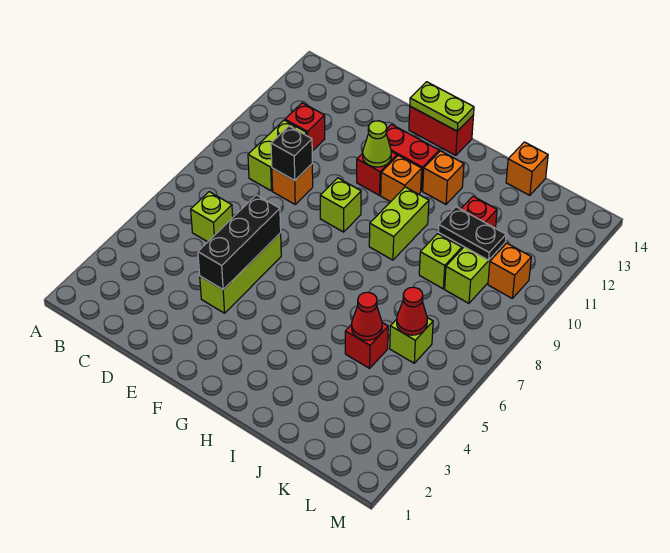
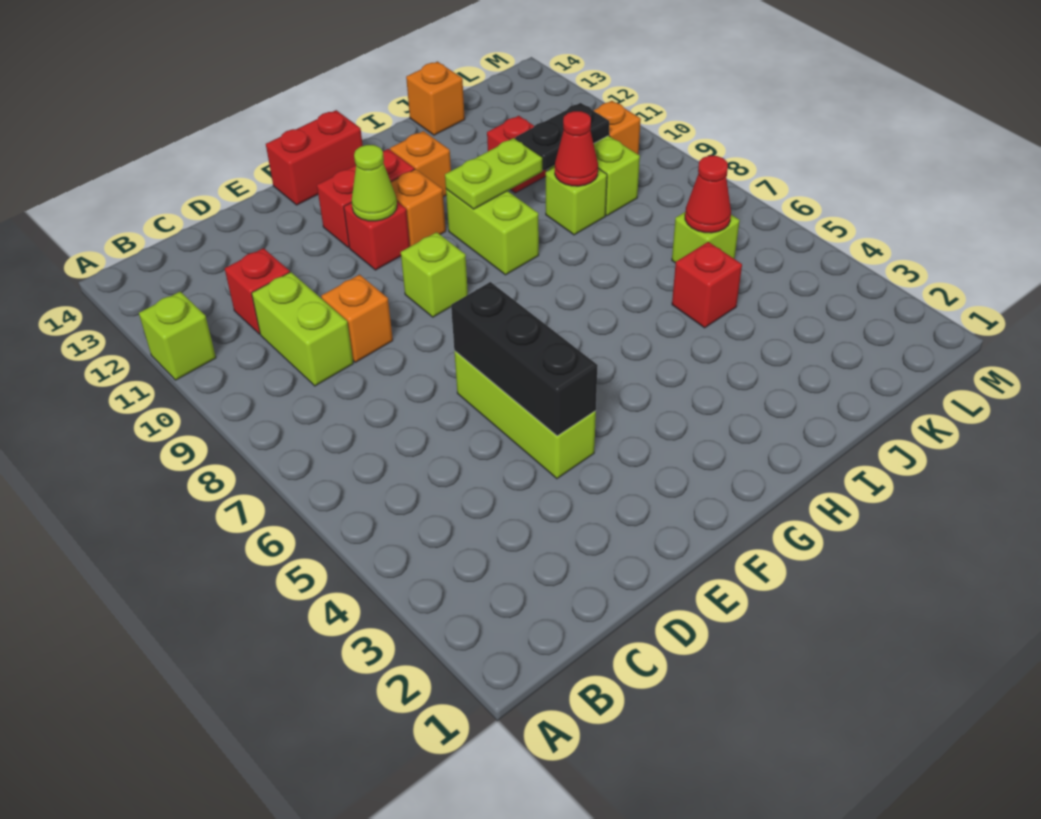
lime 1x1 brick [191,192,233,242] -> lime 1x1 brick moved to [139,292,216,380]
black 1x1 brick [271,126,312,180] -> none
lime 1x2 plate [410,82,474,131] -> lime 1x2 plate moved to [445,138,542,209]
red 1x1 cone [352,292,382,340] -> red 1x1 cone moved to [555,111,598,186]

